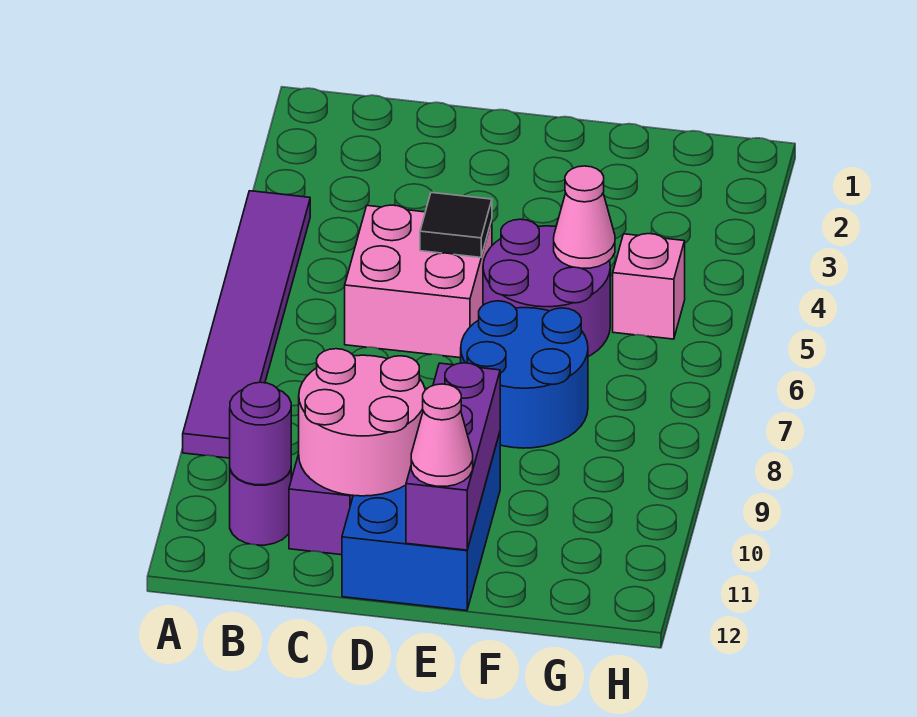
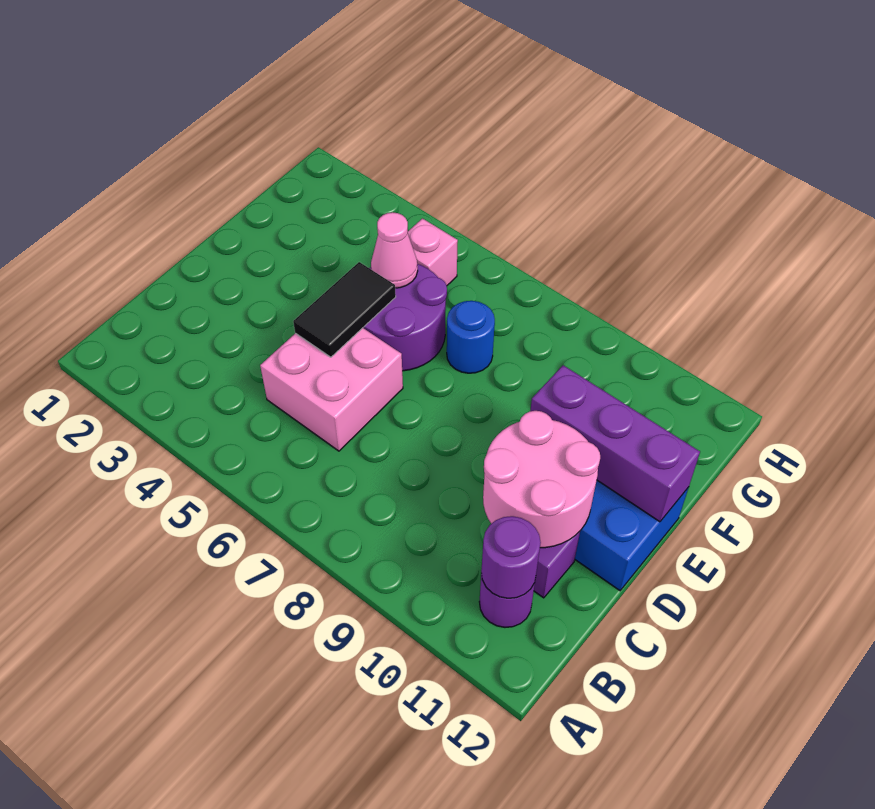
purple 1x6 tile [183,191,310,458] -> none
black 1x1 tile [420,193,492,257] -> black 1x2 tile [293,262,396,357]
blue 2x2 round brick [461,301,588,448] -> blue 1x1 round brick [447,301,495,373]
pink 1x1 cone [411,384,473,486] -> none

